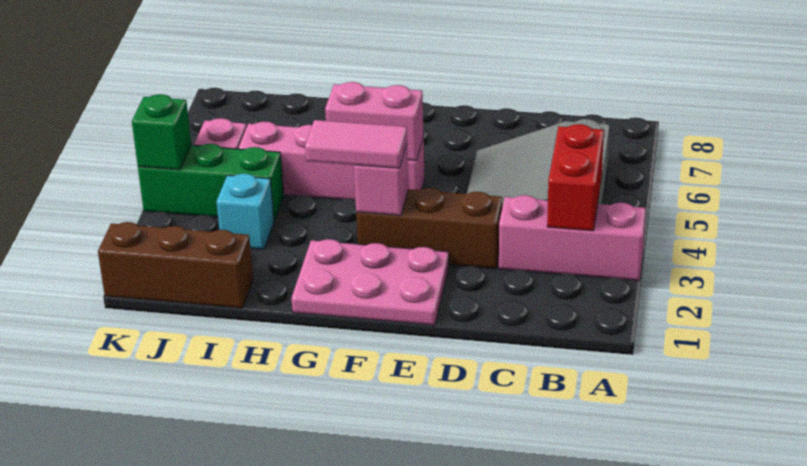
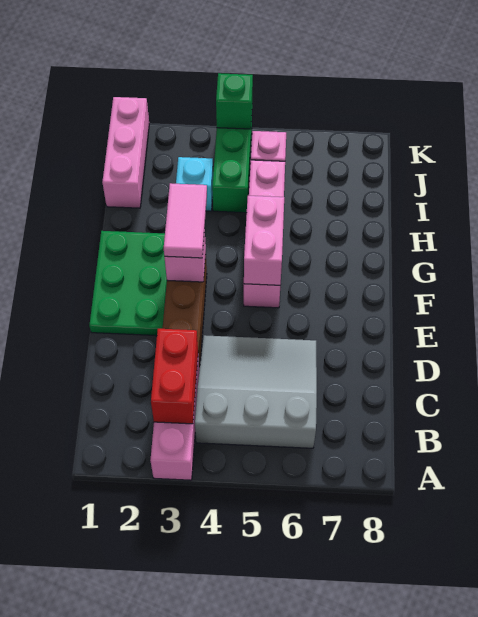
red 1x2 brick [547,124,604,231] -> red 1x2 brick turned to [151,329,198,424]
pink 2x3 plate [291,239,449,325] -> green 2x3 plate [89,231,167,336]
brown 1x3 brick [98,222,253,308] -> pink 1x3 brick [102,97,149,208]

